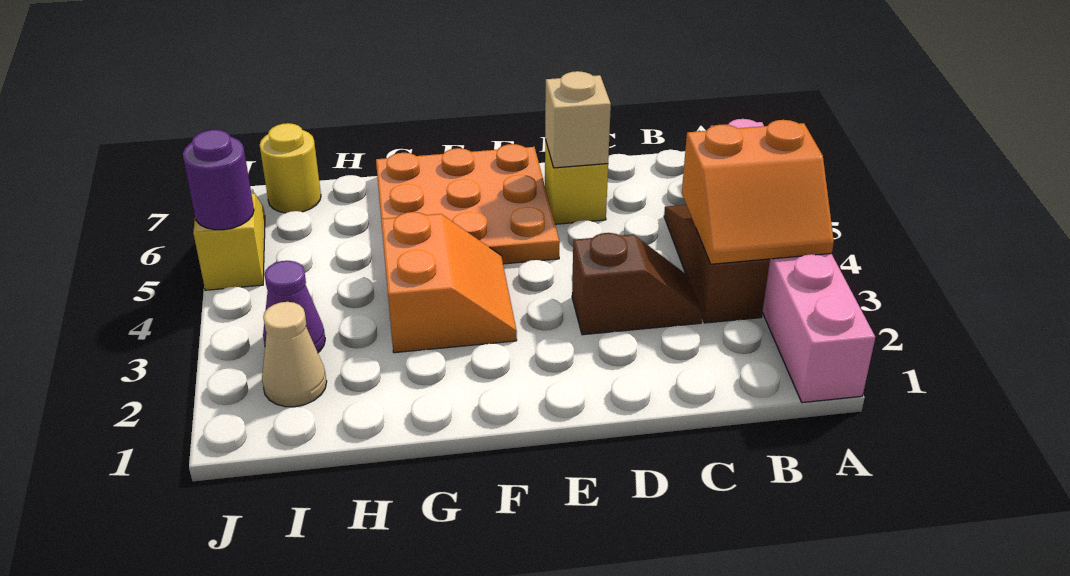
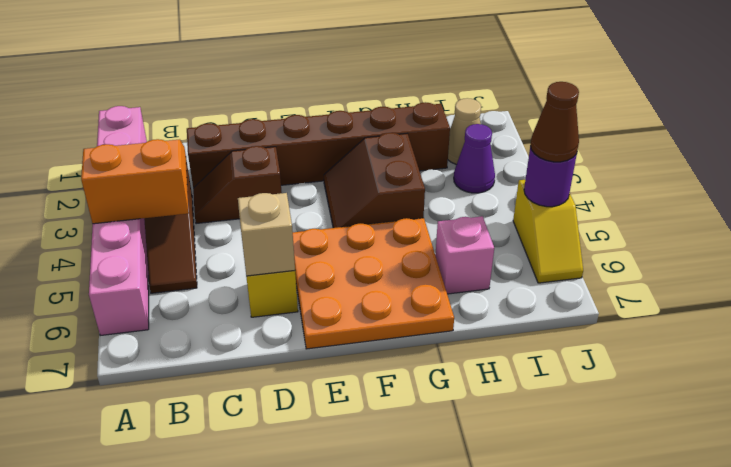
none -> brown 1x6 brick [187,102,450,188]
orange 2x2 slope [381,212,517,353] -> brown 2x2 slope [324,133,425,228]
none -> pink 1x1 brick [435,216,494,294]
yellow 1x1 round brick [260,123,321,213] -> none
none -> brown 1x1 cone [531,82,579,162]

